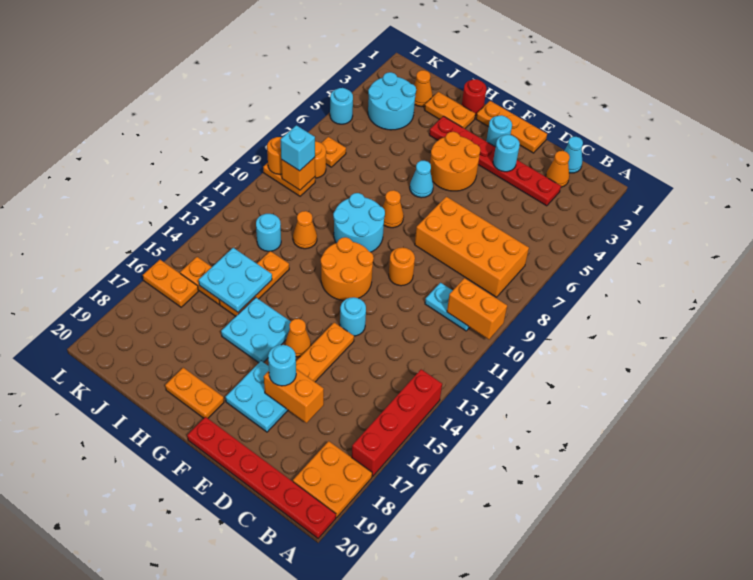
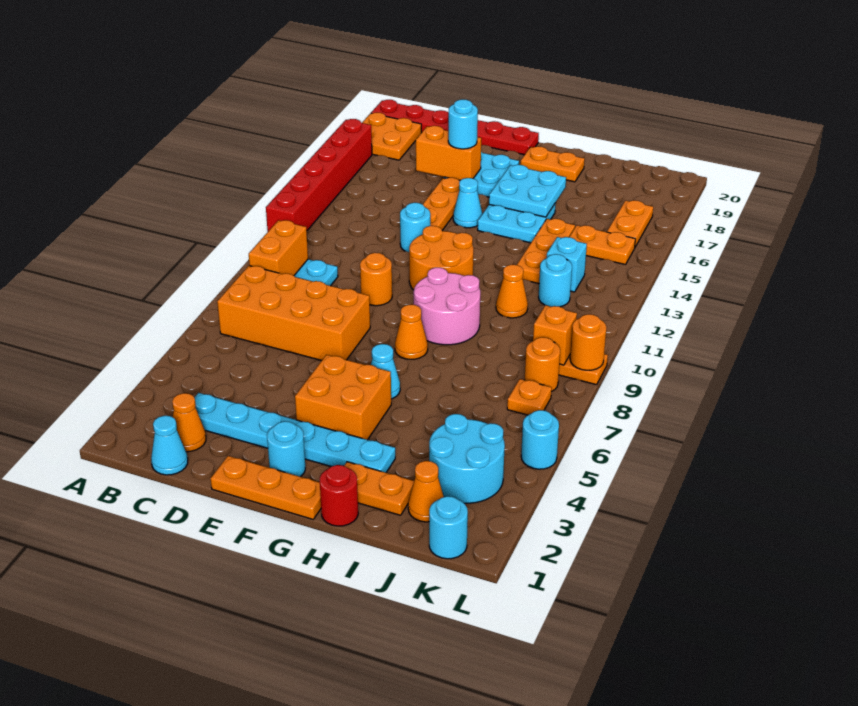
orange 1x2 brick [447,278,507,339] -> orange 1x2 brick turned to [249,220,308,275]
red 1x4 brick [352,369,442,476] -> red 1x6 brick [266,119,372,231]
red 1x6 plate [429,116,561,206] -> cyan 1x6 plate [194,393,395,473]
cyan 1x1 round brick [493,135,520,172] -> cyan 1x1 round brick moved to [429,496,468,559]
orange 2x2 round brick [430,132,480,191] -> orange 2x2 brick [295,355,391,440]
orange 1x1 cone [285,319,311,357] -> cyan 1x1 cone [453,178,482,228]
cyan 2x2 round brick [333,193,385,252] -> pink 2x2 round brick [414,268,480,345]
cyan 2x2 plate [199,248,272,312] -> cyan 2x2 plate moved to [489,165,566,217]
cyan 1x1 brick [281,125,315,171] -> cyan 1x1 brick moved to [547,237,587,292]
orange 1x2 plate [143,260,198,307] -> orange 1x2 plate turned to [607,200,653,247]

